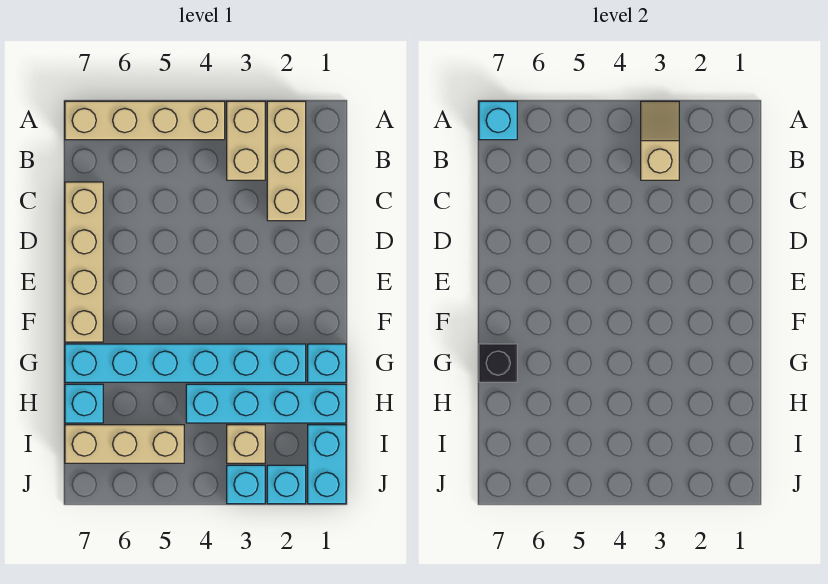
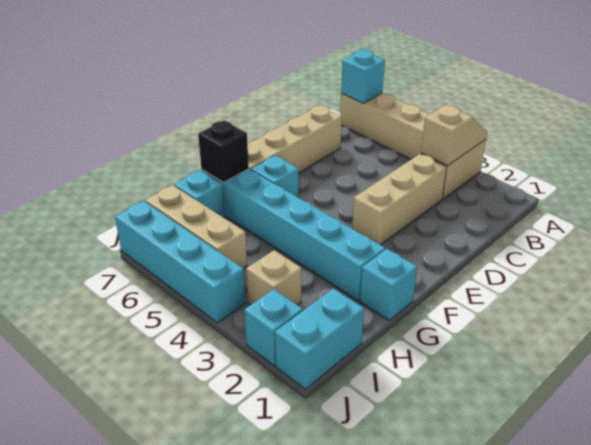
tan 1x3 brick [267,101,306,221] -> tan 1x3 brick moved to [352,154,447,245]
cyan 1x4 brick [186,384,346,423] -> cyan 1x4 brick moved to [115,201,245,323]
cyan 1x1 brick [227,465,265,504] -> cyan 1x1 brick moved to [251,156,298,197]

